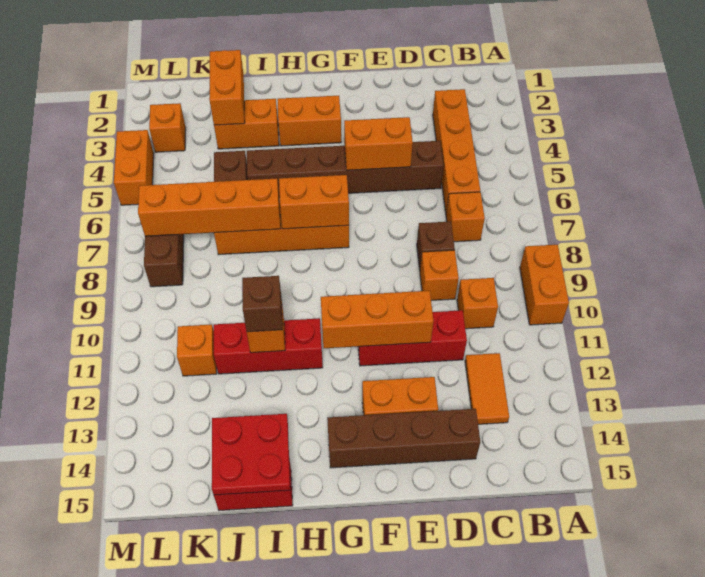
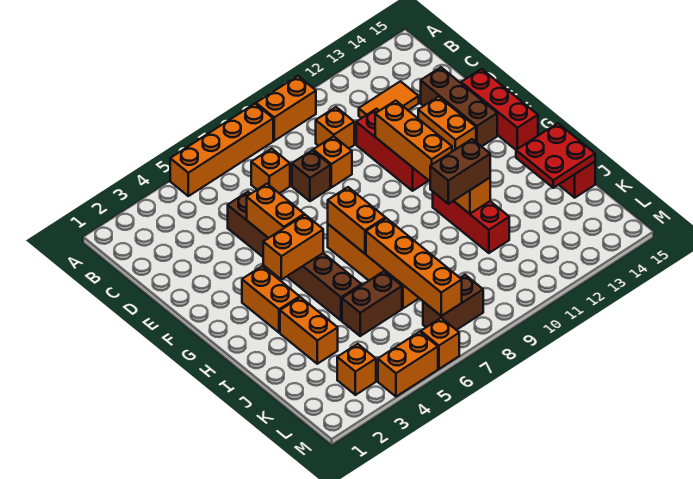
orange 1x4 brick [433,89,480,212] -> orange 1x4 brick moved to [170,104,273,196]
brown 1x4 brick [327,409,480,468] -> brown 1x3 brick [421,67,497,147]
none -> red 1x3 brick [461,69,538,150]
brown 1x1 brick [242,276,283,332] -> brown 1x2 brick [430,139,490,204]
orange 1x2 brick [209,50,245,125] -> orange 1x2 brick moved to [263,215,323,280]
orange 1x1 brick [177,325,217,376] -> orange 1x1 brick moved to [421,318,459,369]

